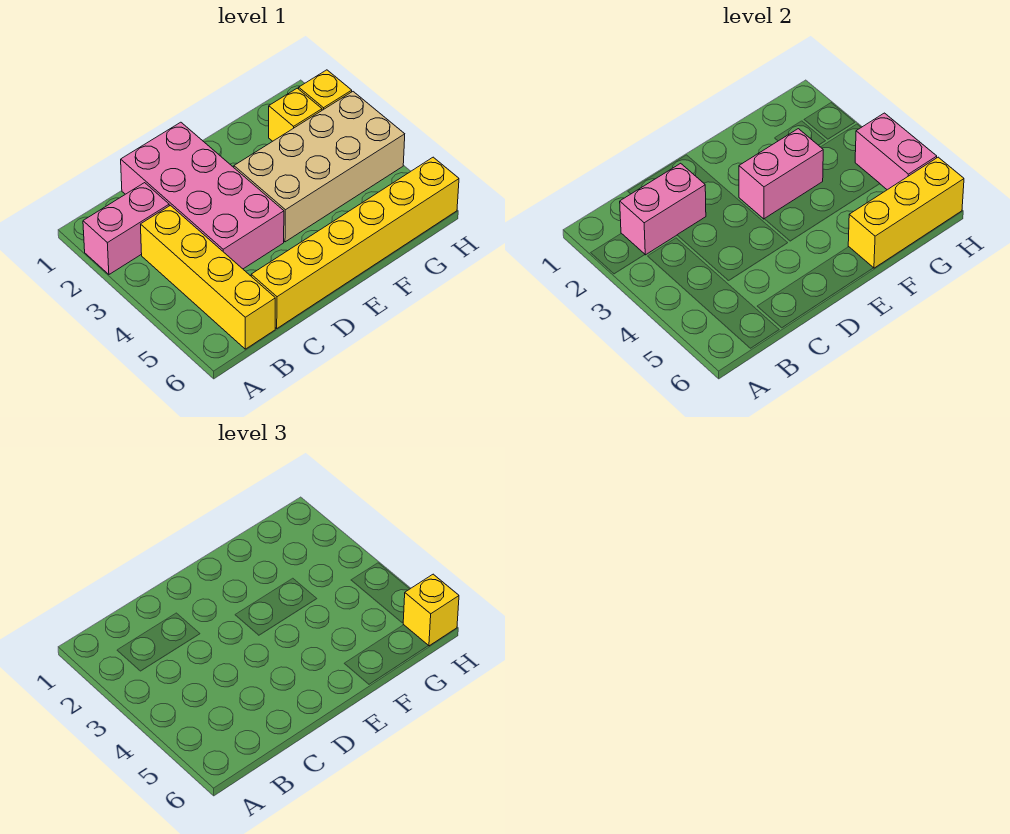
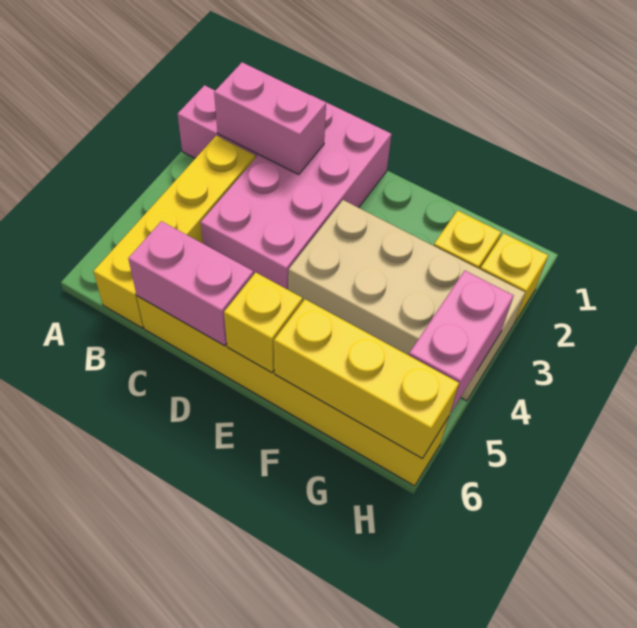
pink 1x2 brick [739,129,823,219] -> pink 1x2 brick moved to [128,221,253,346]
yellow 1x1 brick [403,574,459,646] -> yellow 1x1 brick moved to [224,273,302,373]

